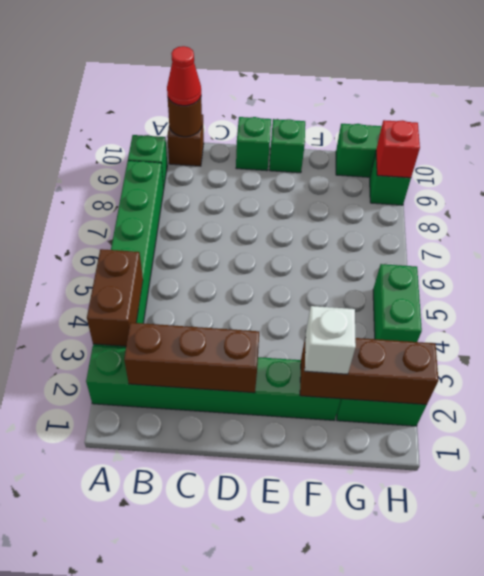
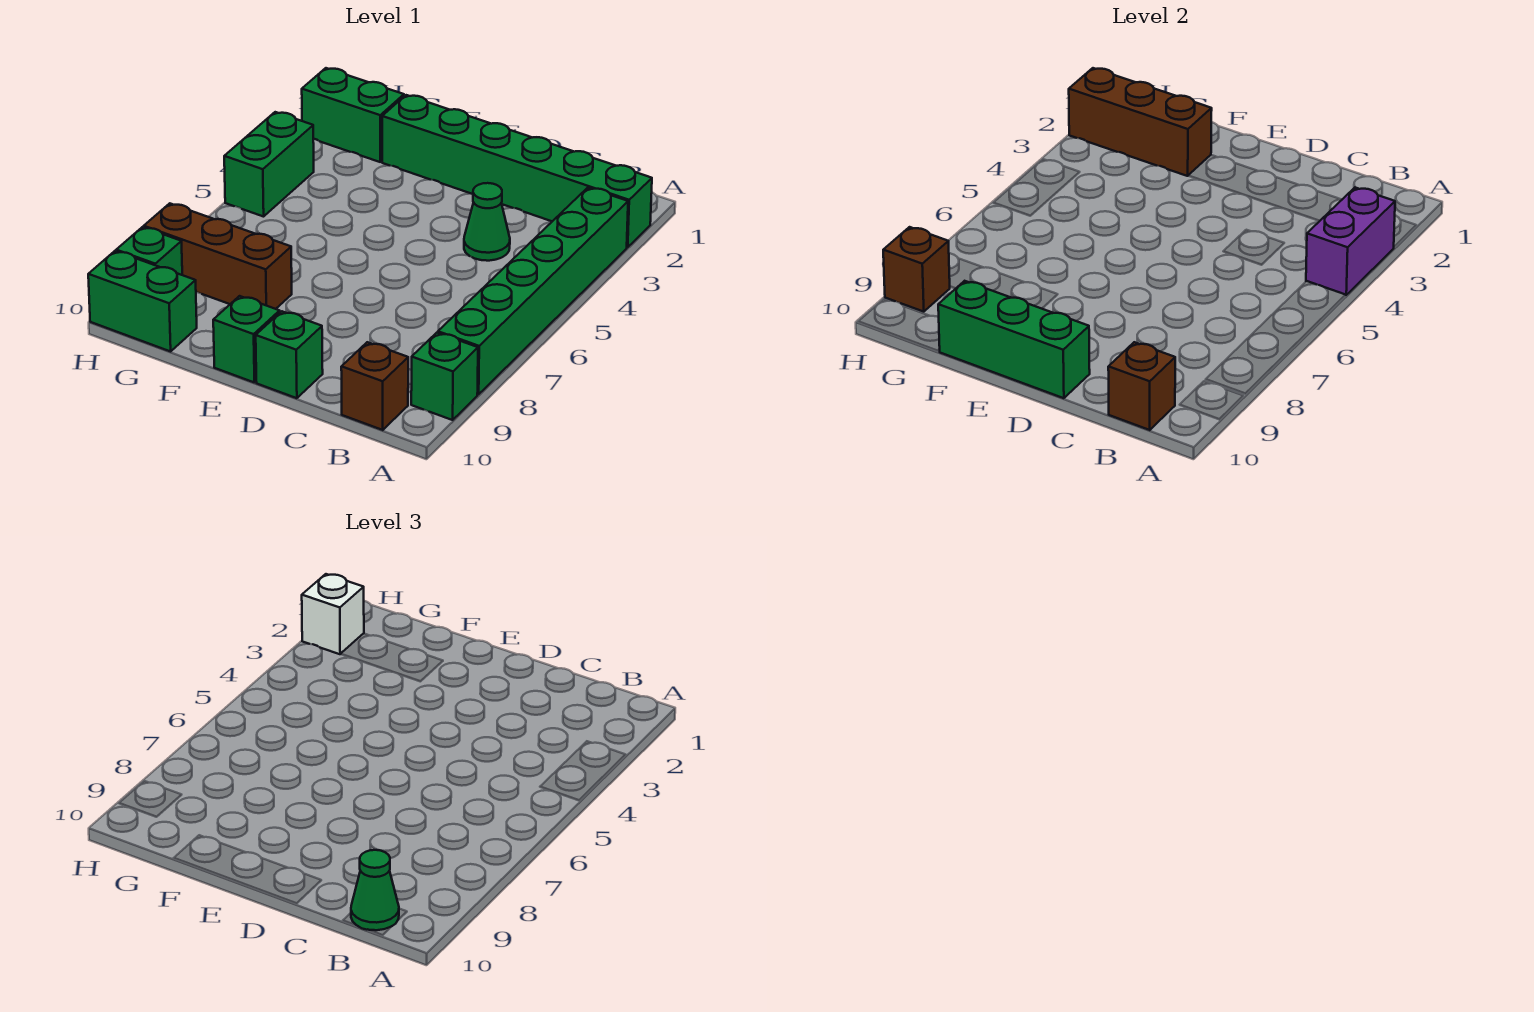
brown 1x2 brick [87,249,143,346] -> purple 1x2 brick [1306,187,1395,295]
brown 1x3 brick [124,323,259,393] -> brown 1x3 brick moved to [144,203,292,309]
brown 1x1 round brick [168,97,202,137] -> brown 1x1 brick [1108,342,1175,430]
red 1x1 cone [167,46,201,106] -> green 1x1 cone [351,850,399,930]
none -> green 1x1 cone [464,183,510,261]
none -> green 1x3 brick [938,281,1090,398]
white 1x1 brick [305,306,356,374] -> white 1x1 brick moved to [302,574,364,654]
red 1x1 brick [376,120,420,178] -> brown 1x1 brick [883,227,950,312]

